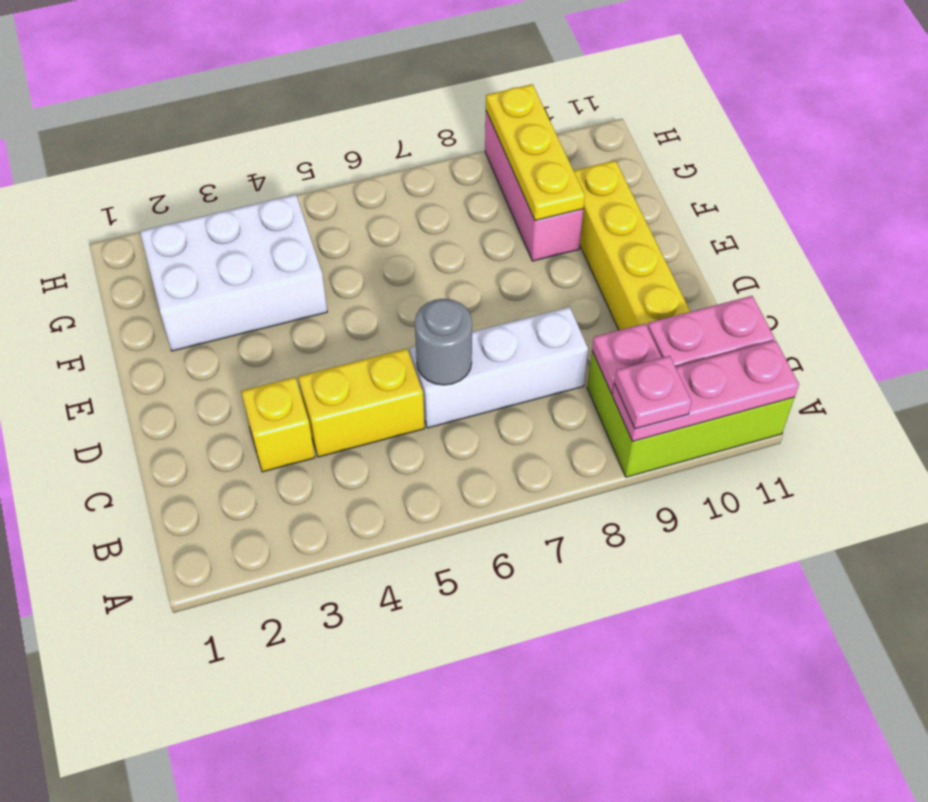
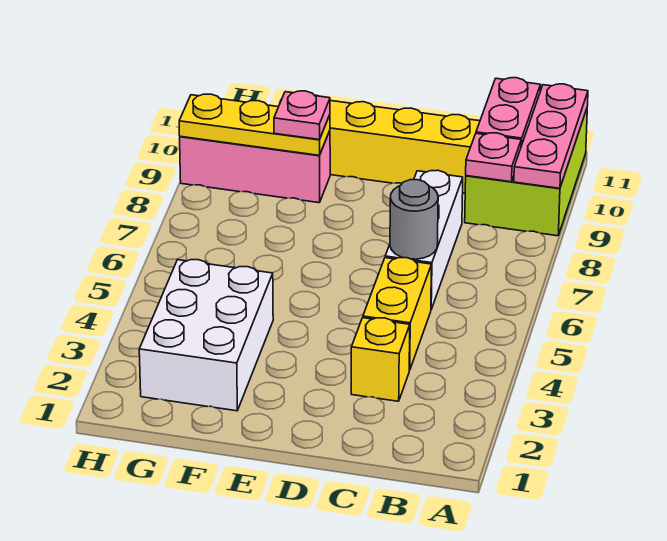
pink 1x1 plate [614,356,692,429] -> pink 1x1 plate moved to [274,91,330,140]

